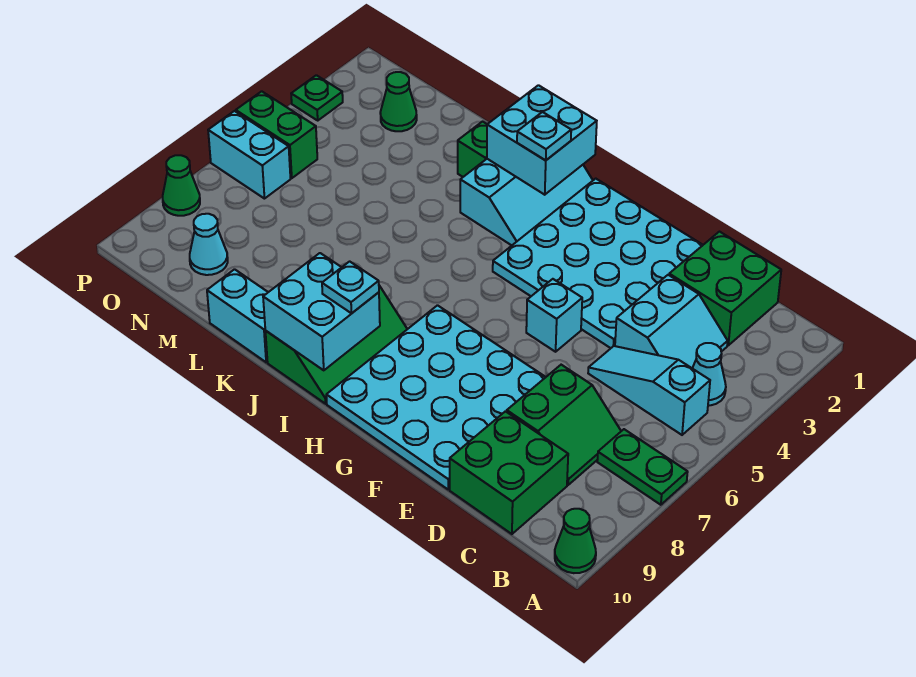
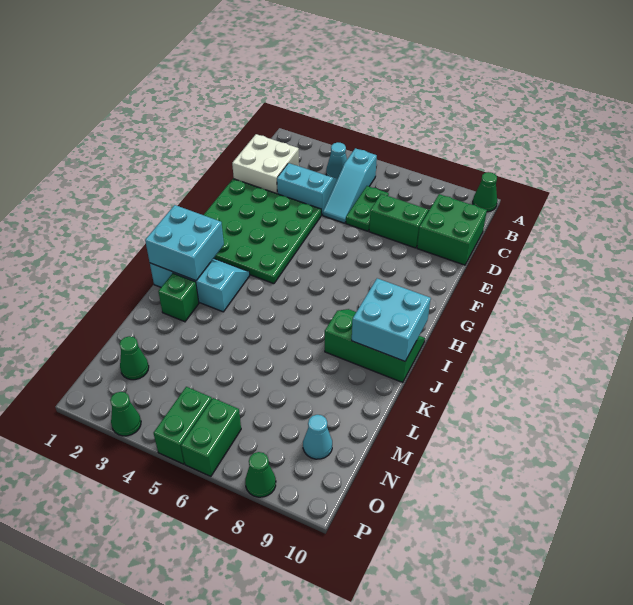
green 1x2 plate [597,429,688,505] -> green 1x2 plate moved to [346,186,389,231]
green 2x2 brick [669,232,781,345] -> white 2x2 brick [232,134,299,194]
cyan 4x4 plate [493,179,703,348] -> green 4x4 plate [204,179,321,284]
cyan 4x4 plate [326,305,546,489] -> none
cyan 1x1 brick [526,279,582,352] -> none
cyan 1x1 plate [517,112,571,160] -> none
cyan 1x1 plate [322,261,379,313] -> none
cyan 1x2 brick [207,269,268,362] -> none
cyan 1x2 brick [208,111,290,199] -> green 1x2 brick [181,398,241,476]
green 1x1 plate [291,75,343,120] -> green 1x1 cone [110,392,141,436]

